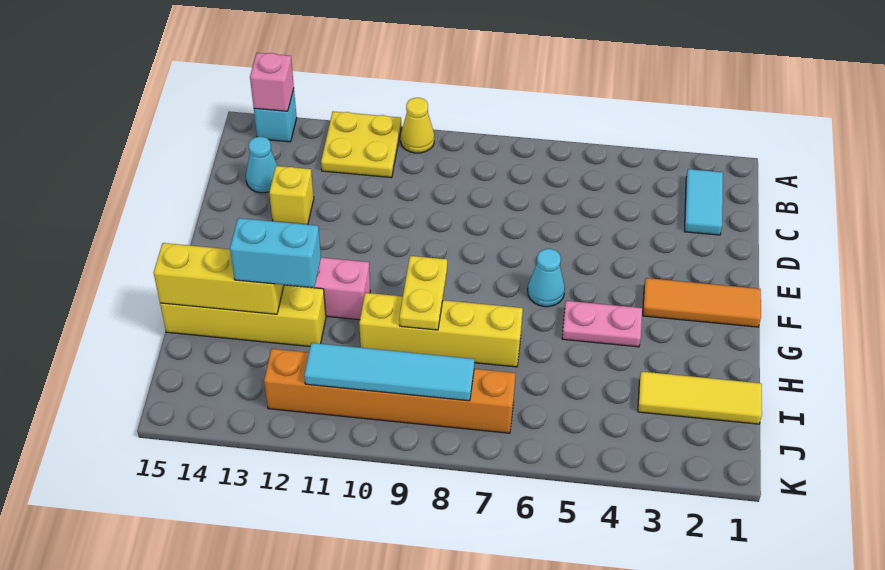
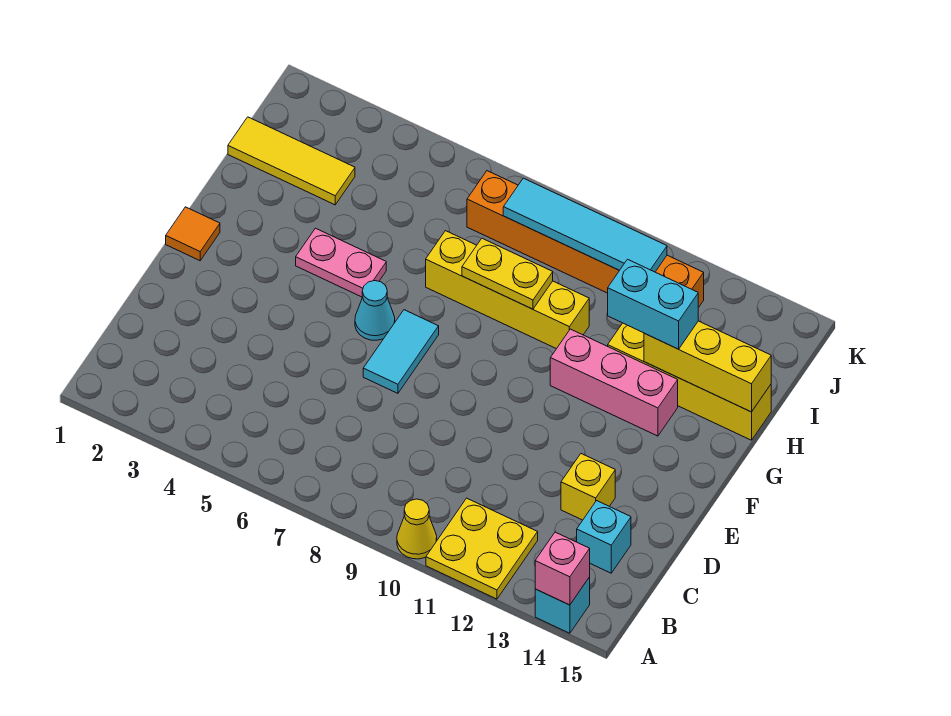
cyan 1x2 tile [685,169,723,235] -> cyan 1x2 tile moved to [363,310,439,393]
cyan 1x1 cone [246,137,278,193] -> cyan 1x1 brick [577,501,631,573]
orange 1x3 tile [643,278,761,327] -> orange 1x1 tile [166,207,220,261]
yellow 1x2 plate [399,256,447,330] -> yellow 1x2 plate turned to [462,238,553,309]

